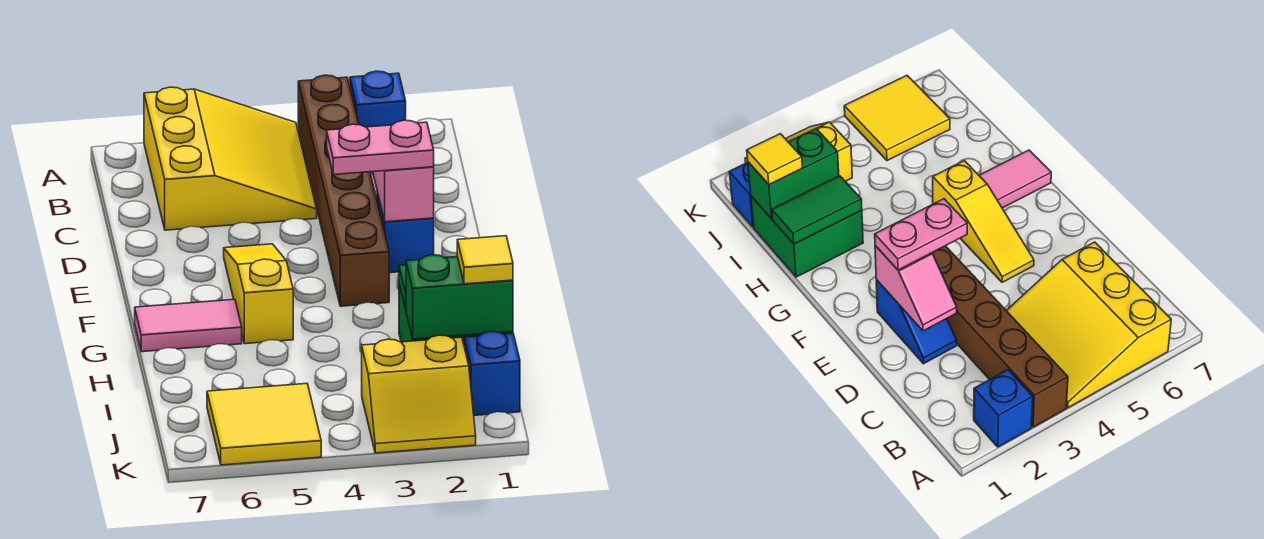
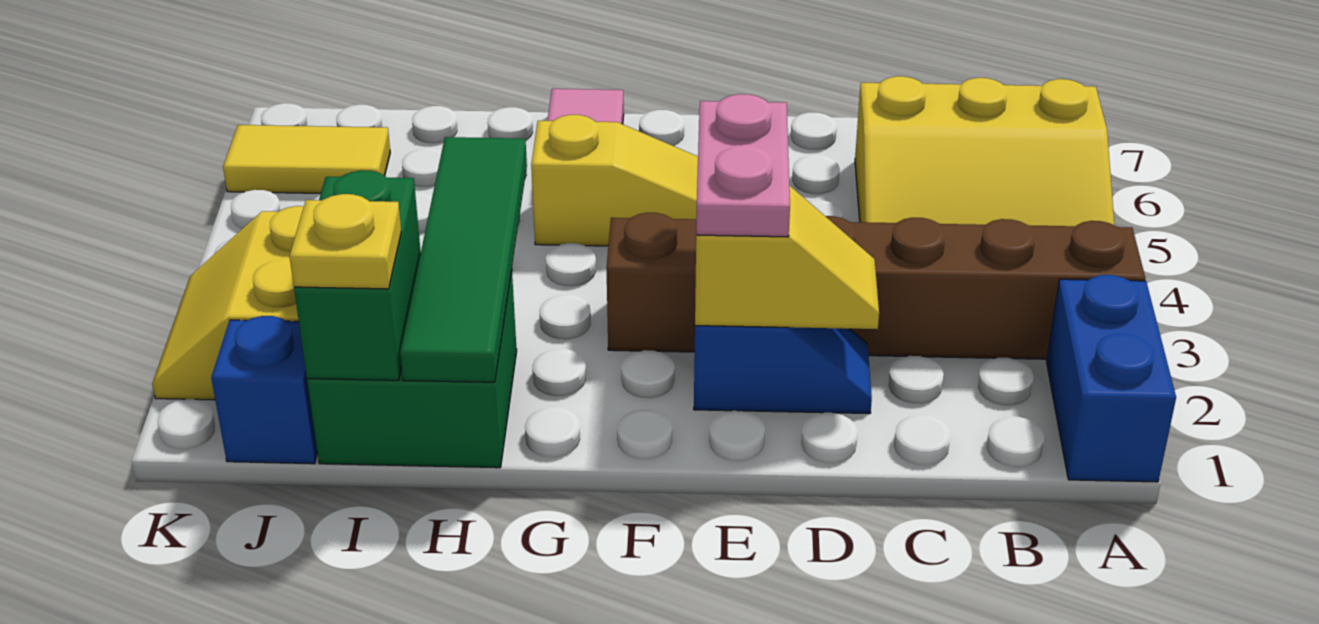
blue 1x1 brick [350,71,406,127] -> blue 1x2 brick [1047,275,1176,482]
pink 1x2 slope [373,167,434,222] -> yellow 1x2 slope [695,185,879,329]
green 1x2 tile [772,176,862,244] -> green 1x4 tile [400,137,527,382]
yellow 1x1 tile [457,236,513,284] -> yellow 1x1 plate [289,194,401,289]
yellow 2x2 tile [207,384,321,465] -> yellow 1x2 tile [223,125,390,193]

